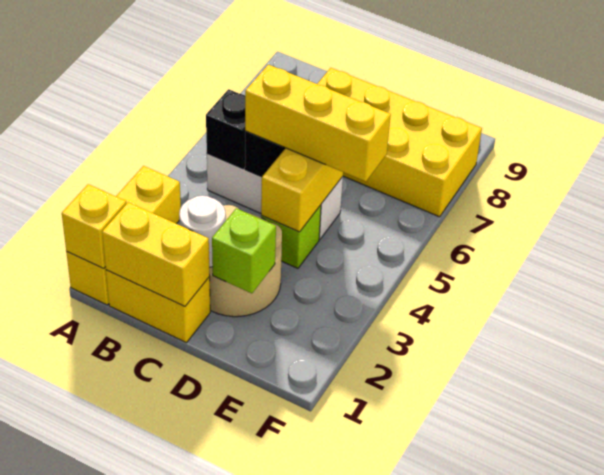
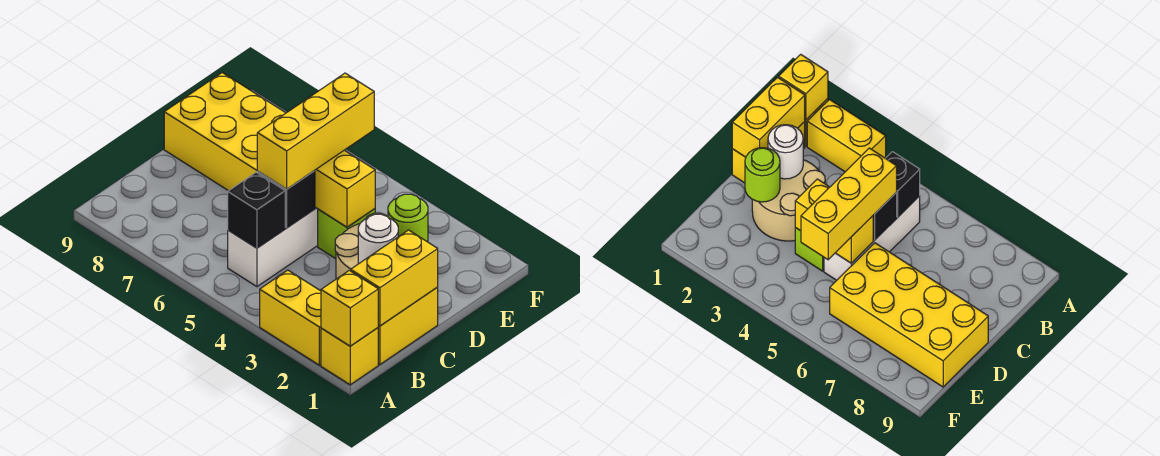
yellow 2x4 brick [317,68,482,217] -> yellow 2x4 brick turned to [164,73,285,191]
lime 1x1 brick [212,208,276,293] -> lime 1x1 round brick [388,194,428,242]

